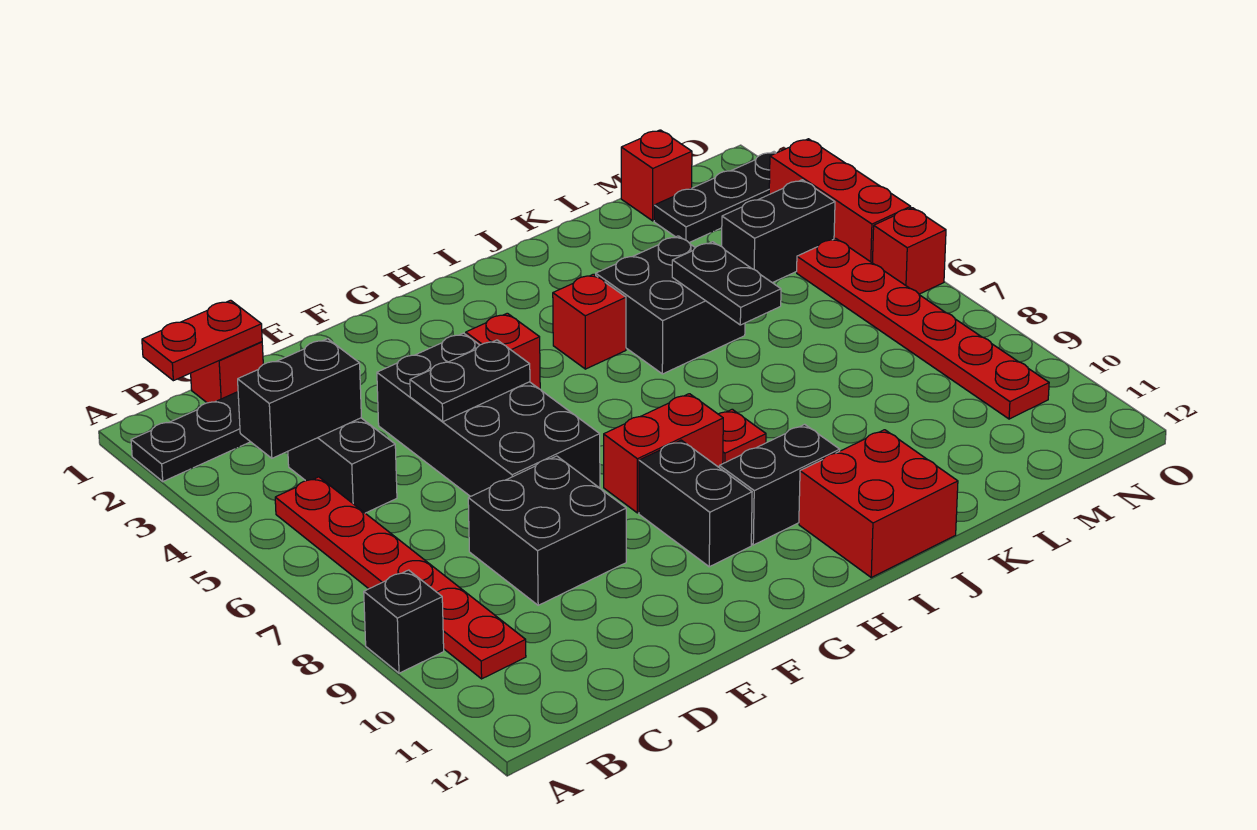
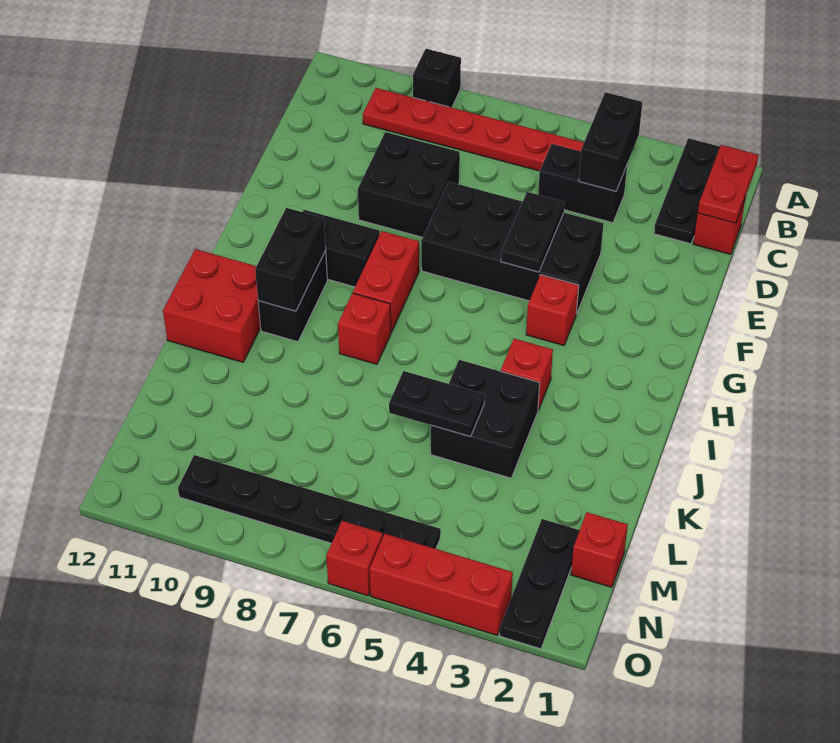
red 1x1 plate [719,409,766,463] -> red 1x1 brick [338,293,391,364]
black 1x2 brick [722,180,835,283] -> black 1x2 brick moved to [255,208,326,311]
red 1x6 plate [797,238,1049,419] -> black 1x6 plate [178,455,441,549]

